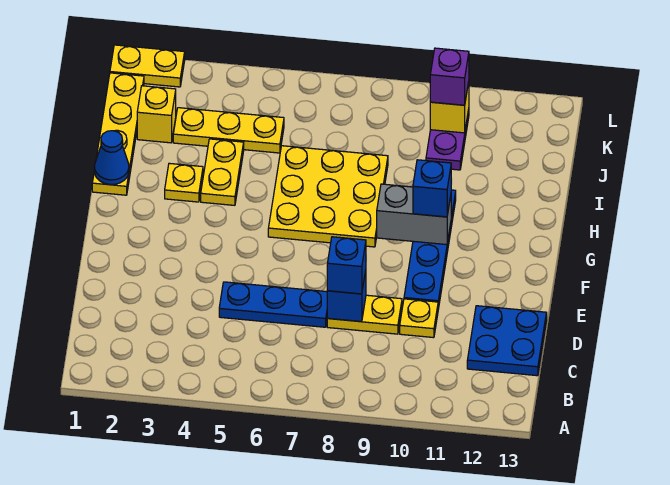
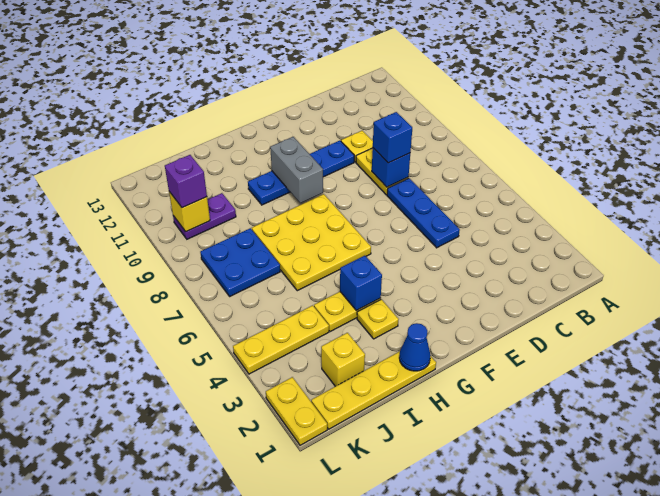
blue 2x2 plate [467,306,547,376] -> blue 2x2 plate moved to [200,228,280,296]
blue 1x1 brick [413,160,451,217] -> blue 1x1 brick moved to [340,256,382,311]
yellow 1x3 plate [173,108,284,153] -> yellow 1x3 plate turned to [233,305,329,374]

